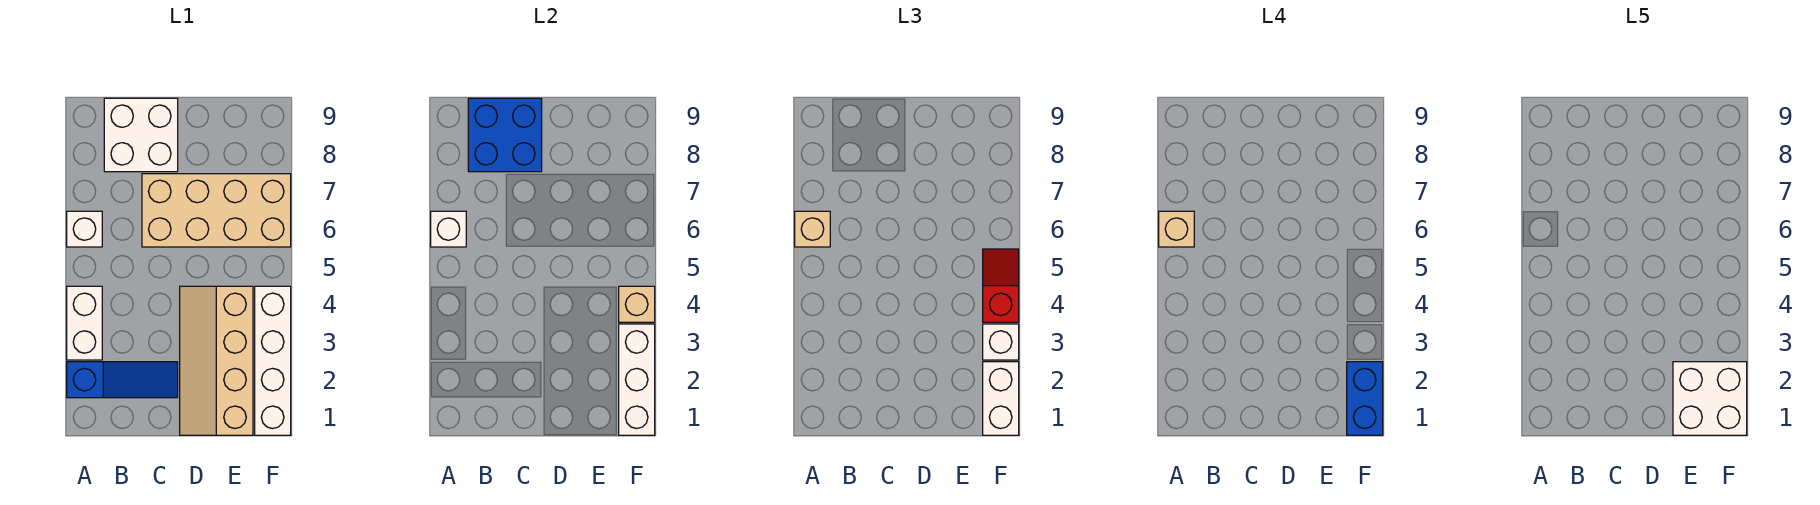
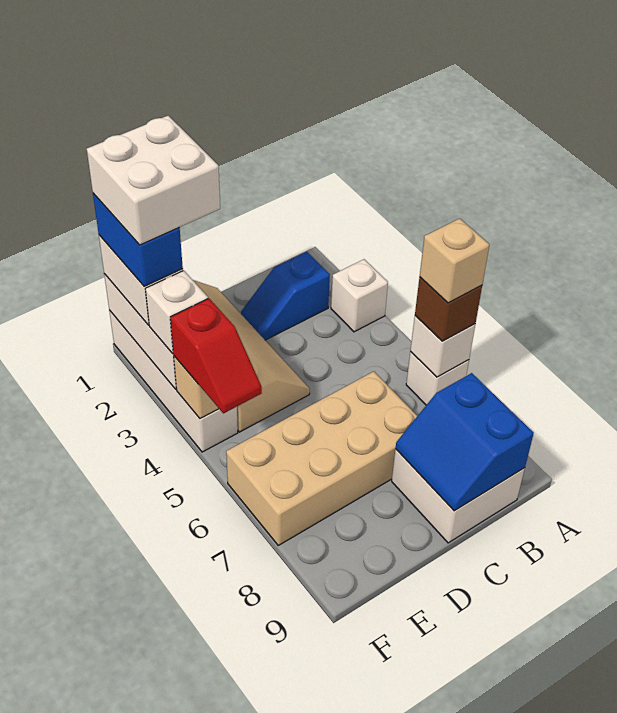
blue 1x3 slope [67,362,178,398] -> blue 1x2 slope [241,252,330,340]
white 1x2 brick [67,286,102,360] -> white 1x1 brick [331,259,388,332]
tan 1x1 brick [795,211,830,247] -> brown 1x1 brick [415,277,482,341]
blue 2x2 brick [468,98,542,172] -> blue 2x2 slope [396,373,534,511]

